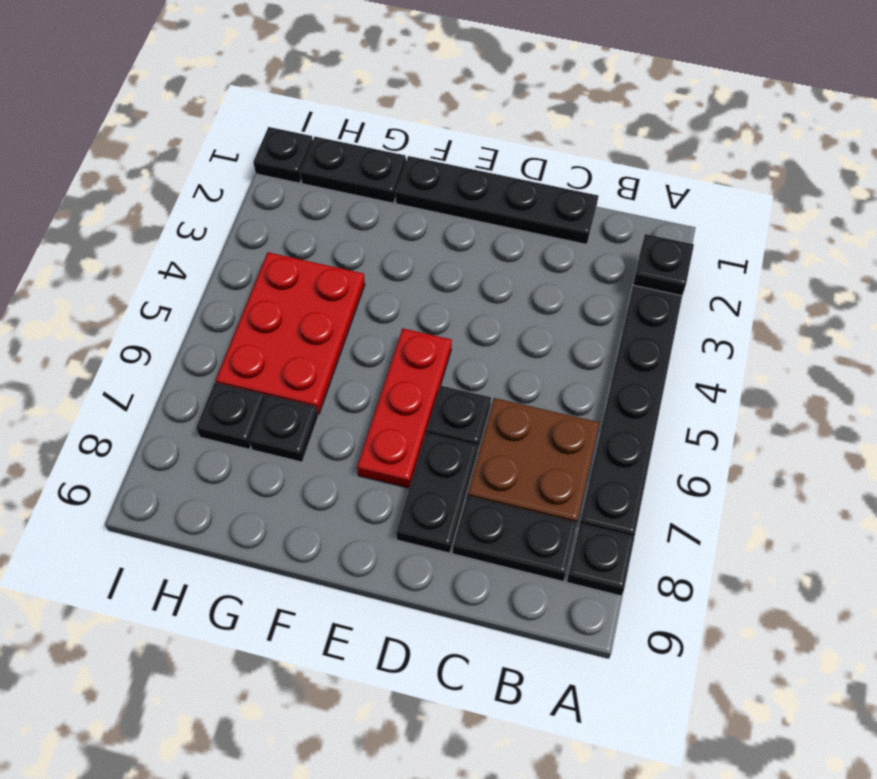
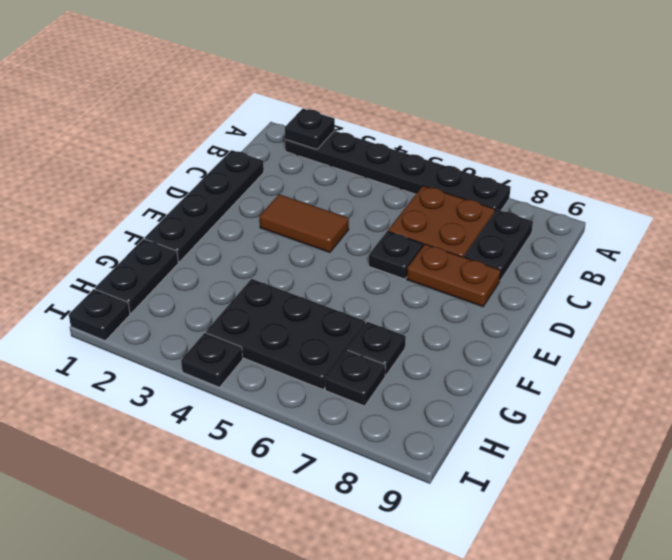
black 1x1 plate [566,524,635,596] -> black 1x1 plate moved to [181,333,243,387]
none -> brown 1x2 tile [259,194,349,252]
black 1x2 plate [396,433,478,553] -> brown 1x2 plate [407,244,501,307]
red 1x3 plate [357,328,452,488] -> none
red 2x3 plate [215,252,365,414] -> black 2x3 plate [206,279,365,389]

